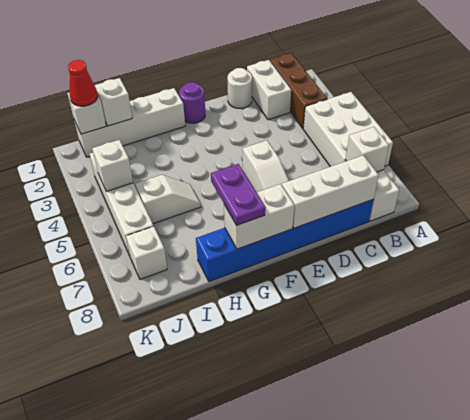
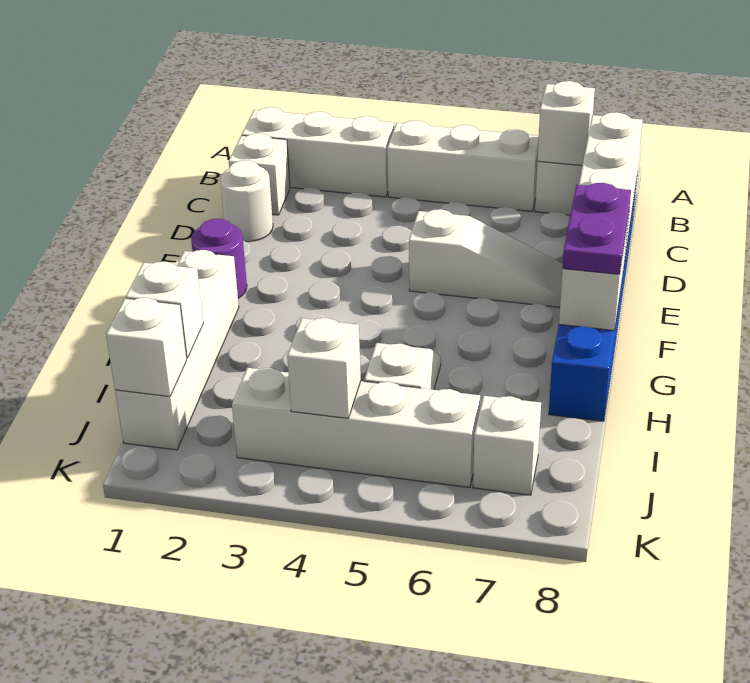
white 2x3 brick [303,92,393,167] -> white 1x3 brick [387,120,539,211]
brown 1x3 brick [270,53,327,128] -> white 1x3 brick [242,107,394,197]
white 1x2 brick [247,60,291,120] -> white 1x1 brick [229,133,290,215]
purple 1x2 plate [211,164,265,225] -> purple 1x2 plate turned to [563,183,631,275]
red 1x1 cone [68,60,98,106] -> none

